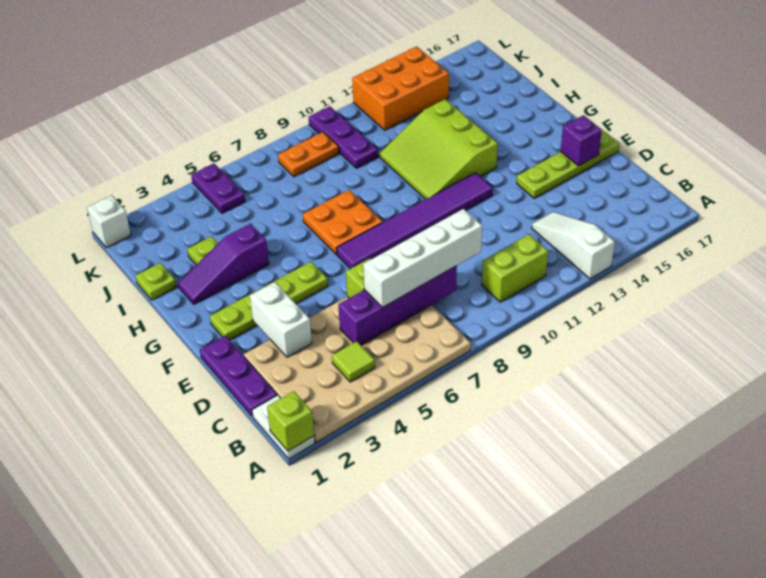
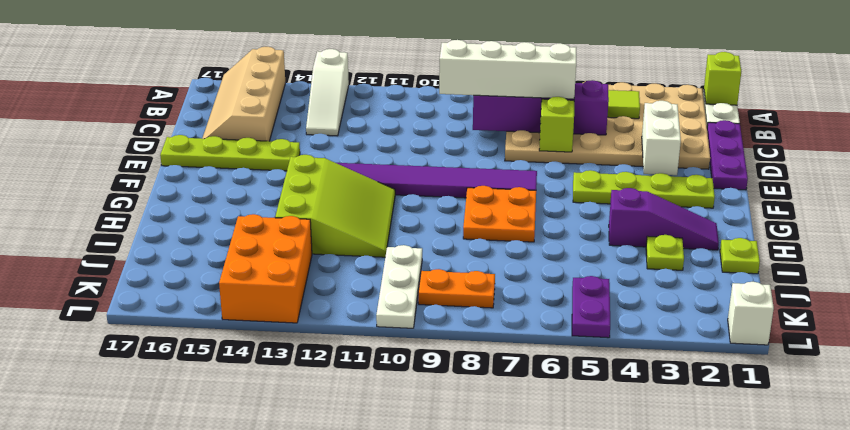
none -> tan 2x4 slope [202,47,285,141]
lime 1x2 brick [482,234,548,302] -> none
purple 1x1 brick [561,115,602,166] -> none
purple 1x3 plate [309,106,378,168] -> white 1x3 plate [376,245,422,328]
orange 2x3 brick [352,47,449,130] -> orange 2x3 brick turned to [219,214,312,323]

